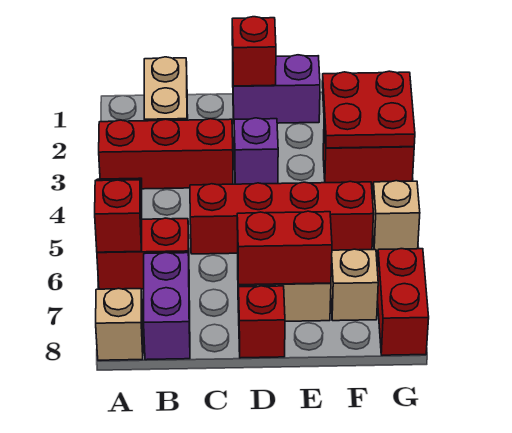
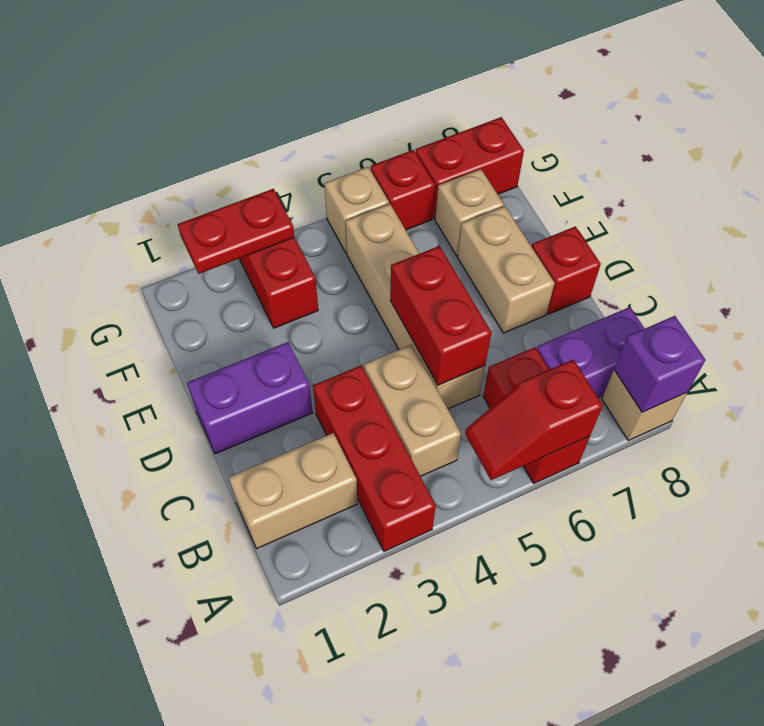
none -> tan 1x2 brick [364,345,461,476]
red 1x4 brick [190,181,374,254] -> tan 1x4 brick [346,204,485,409]
purple 1x2 brick [233,55,320,123] -> purple 1x2 brick turned to [187,342,313,454]
red 1x1 brick [232,17,276,86] -> red 1x1 brick moved to [371,150,435,230]
purple 1x1 brick [234,118,278,184] -> purple 1x1 brick moved to [614,316,705,412]
red 1x2 brick [237,211,332,285] -> red 1x2 brick moved to [390,246,491,385]
red 2x2 plate [322,71,415,148] -> red 1x2 plate [178,189,294,274]

